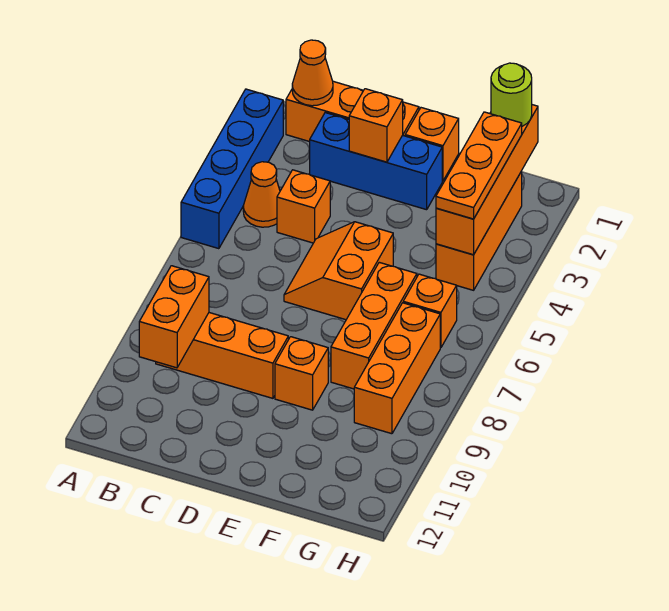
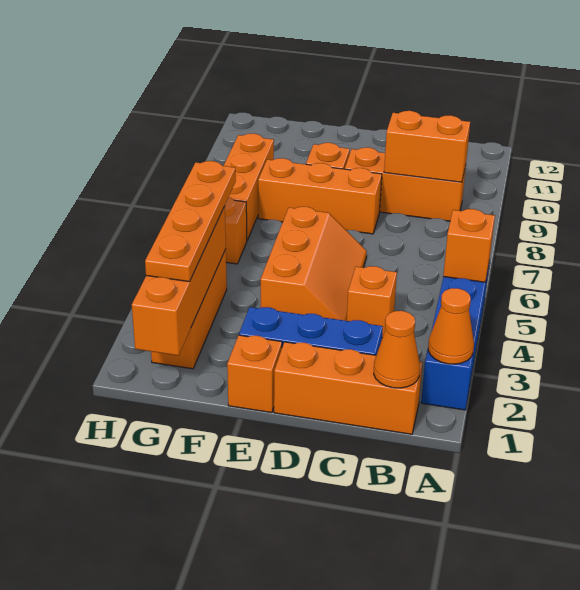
orange 1x1 cone [243,162,280,227] -> orange 1x1 cone moved to [428,288,474,364]
orange 1x2 brick [139,266,209,368] -> orange 1x2 brick turned to [384,111,470,182]
orange 1x1 brick [349,89,403,162] -> orange 1x1 brick moved to [443,209,495,282]
orange 2x2 slope [284,222,393,320] -> orange 2x3 slope [260,207,367,321]
orange 1x3 brick [331,262,417,389] -> orange 1x3 brick turned to [258,158,382,234]
lime 1x1 round brick [491,63,532,126] -> none
orange 1x3 plate [436,112,522,219] -> orange 1x4 plate [145,161,236,282]

